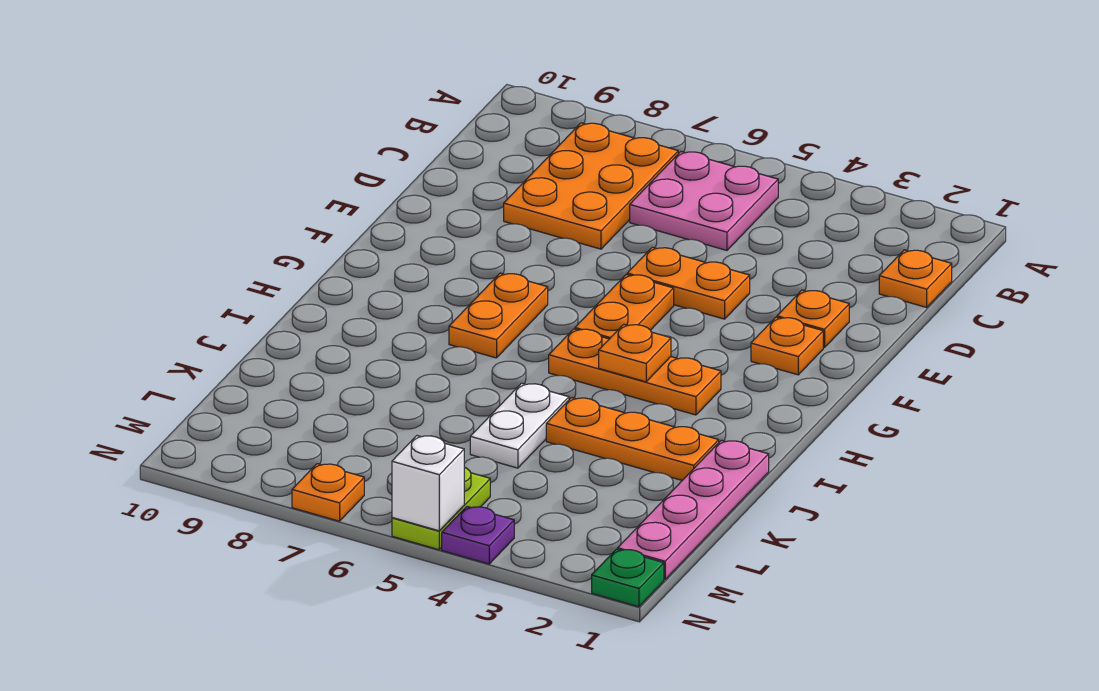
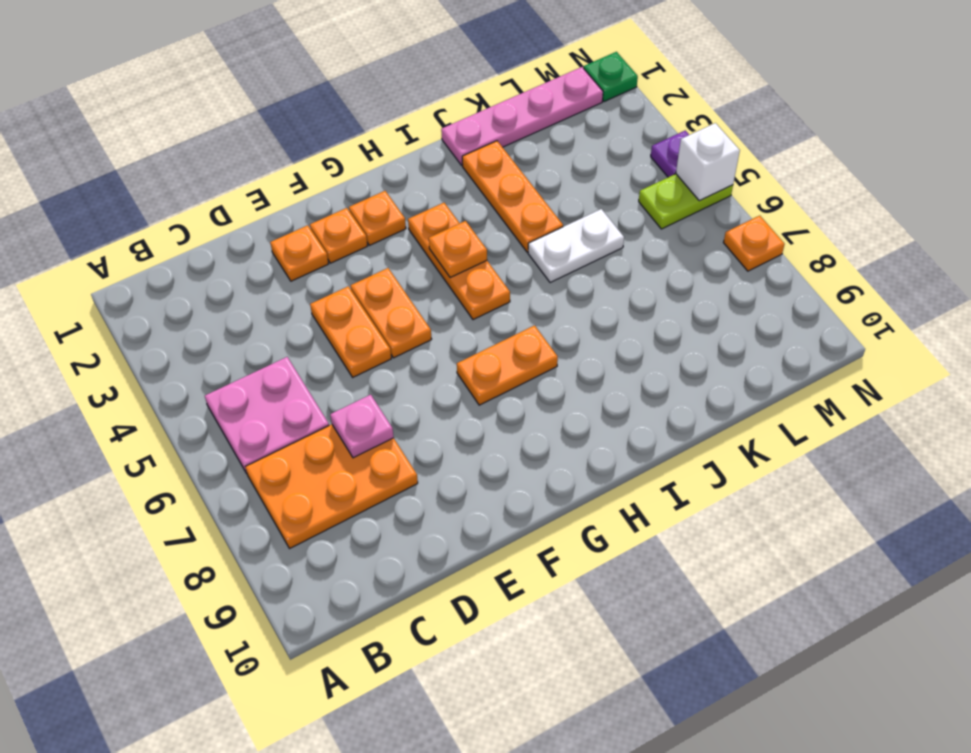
orange 1x1 plate [879,250,952,307] -> orange 1x1 plate moved to [349,191,406,245]
none -> pink 1x1 plate [330,395,394,458]
orange 1x2 plate [575,275,674,339] -> orange 1x2 plate turned to [351,268,432,358]

